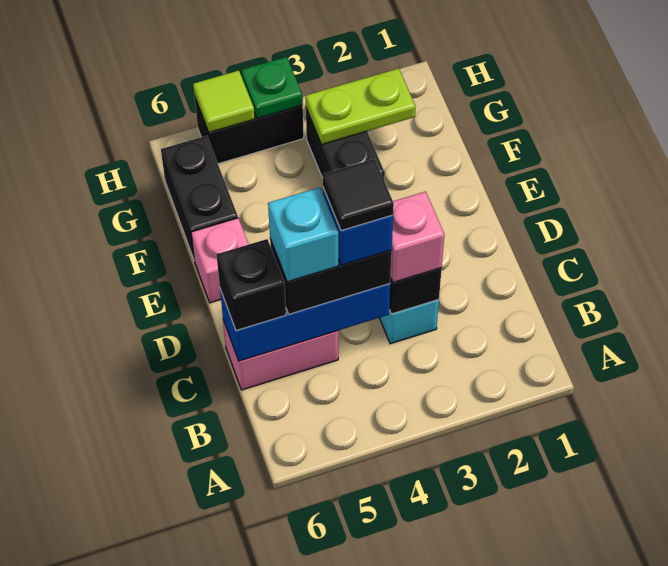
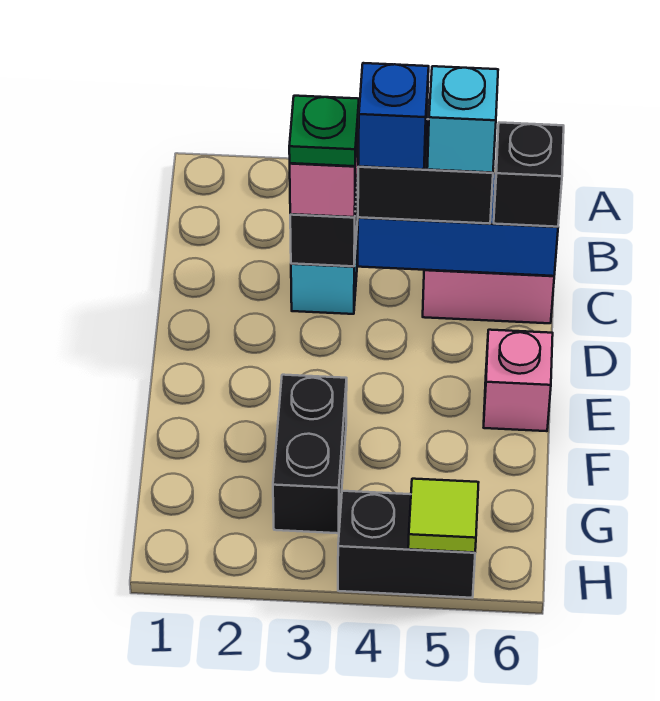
black 1x1 tile [323,159,394,231] -> none
black 1x2 brick [161,136,238,261] -> none
lime 1x2 plate [306,68,416,144] -> none
green 1x1 plate [241,57,303,119] -> green 1x1 plate moved to [289,96,359,166]

